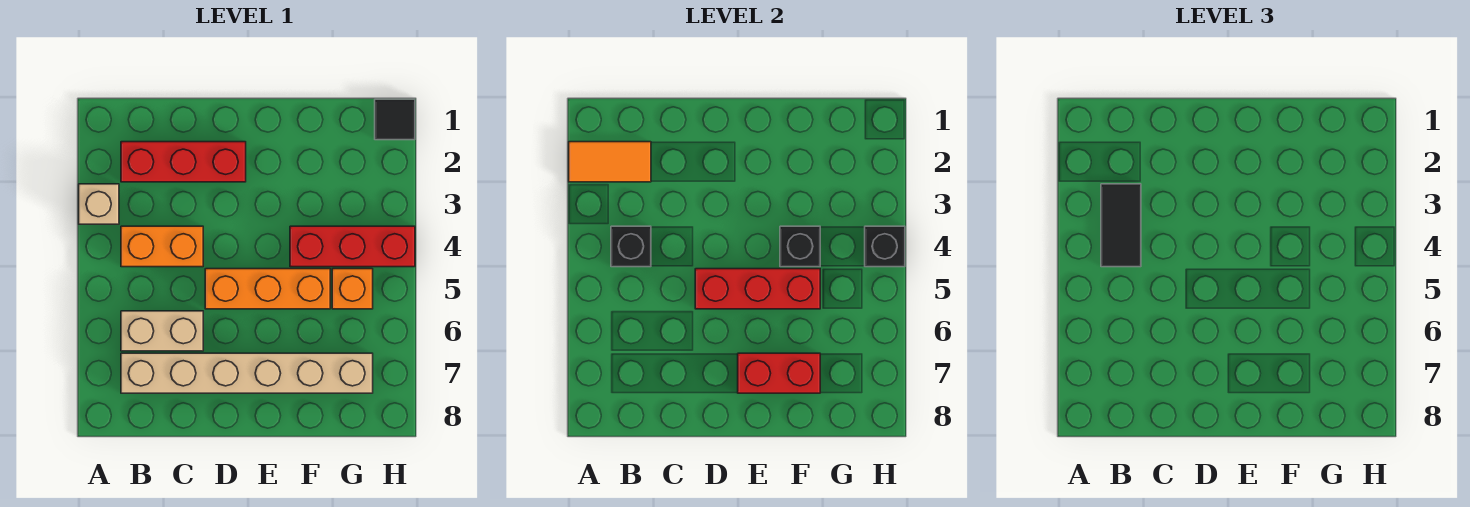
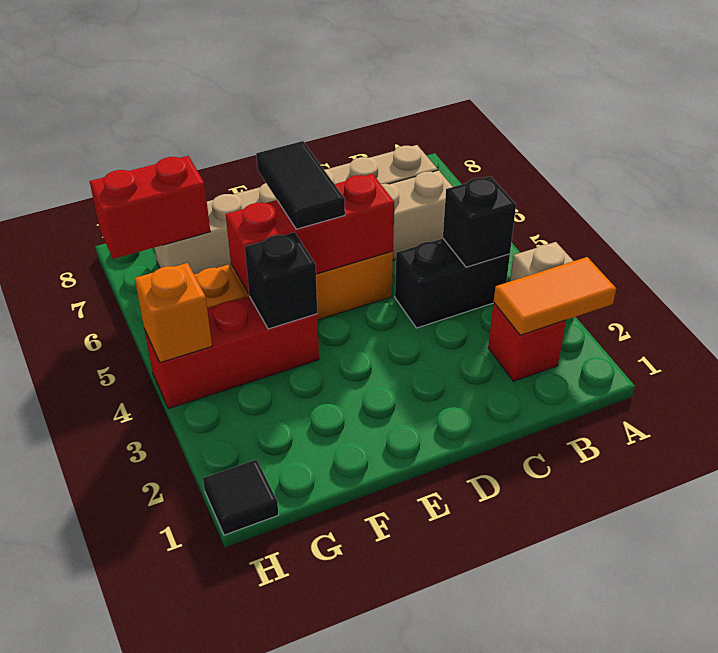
red 1x3 brick [121,142,246,182] -> red 1x1 brick [488,303,566,381]
black 1x2 tile [1101,184,1141,267] -> black 1x2 tile moved to [256,141,345,229]
orange 1x2 brick [121,226,203,267] -> black 1x2 brick [395,238,510,328]
red 1x2 brick [738,353,820,393] -> red 1x2 brick moved to [90,156,210,259]
black 1x1 brick [865,226,905,267] -> orange 1x1 brick [135,263,212,363]

